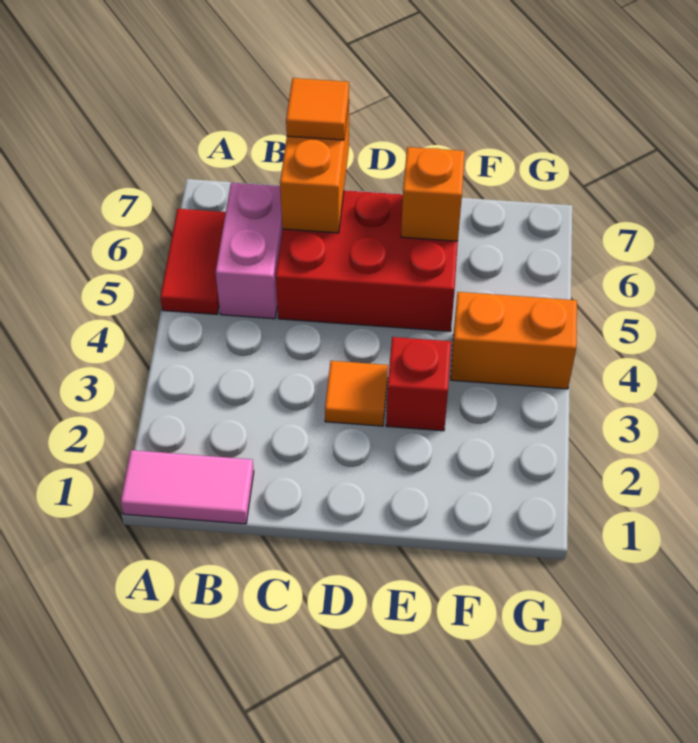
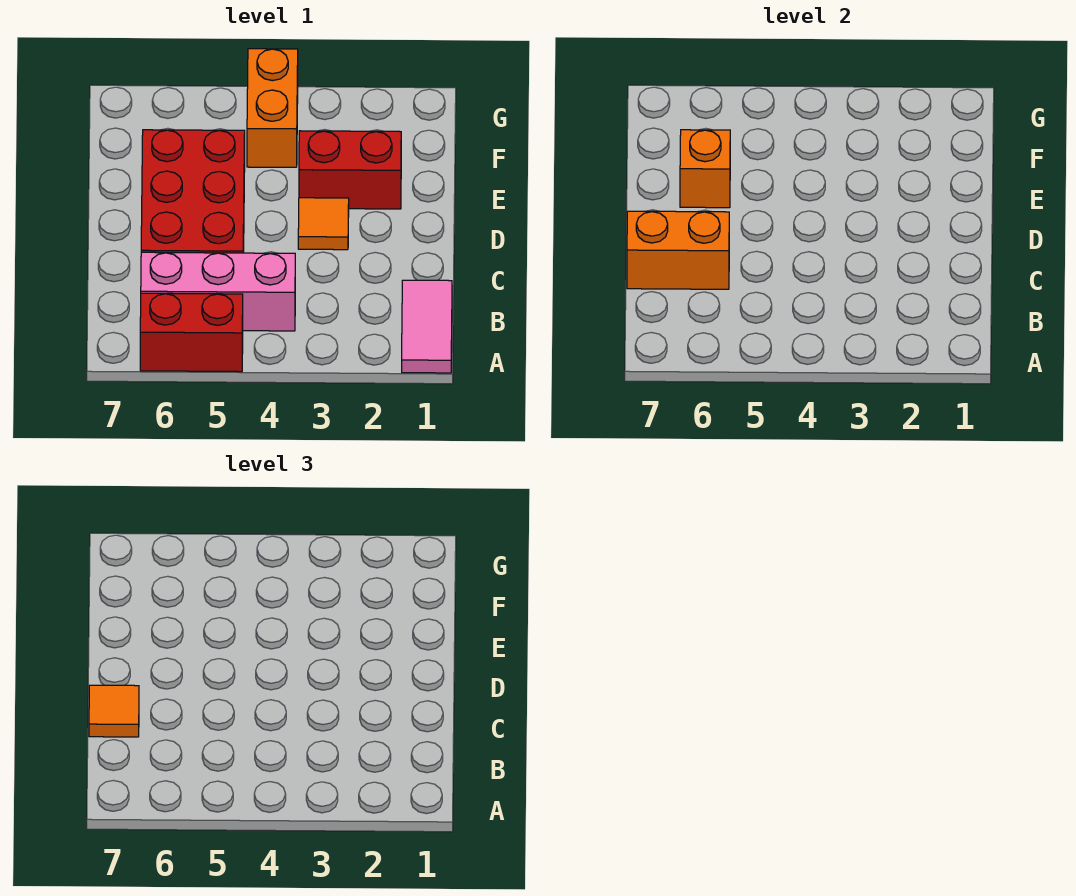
red 1x2 tile [160,209,226,314] -> red 1x2 brick [140,293,243,372]
pink 1x2 brick [216,183,282,319] -> pink 1x3 brick [141,252,295,331]
red 1x1 brick [386,337,451,431] -> red 1x2 brick [299,131,401,209]

